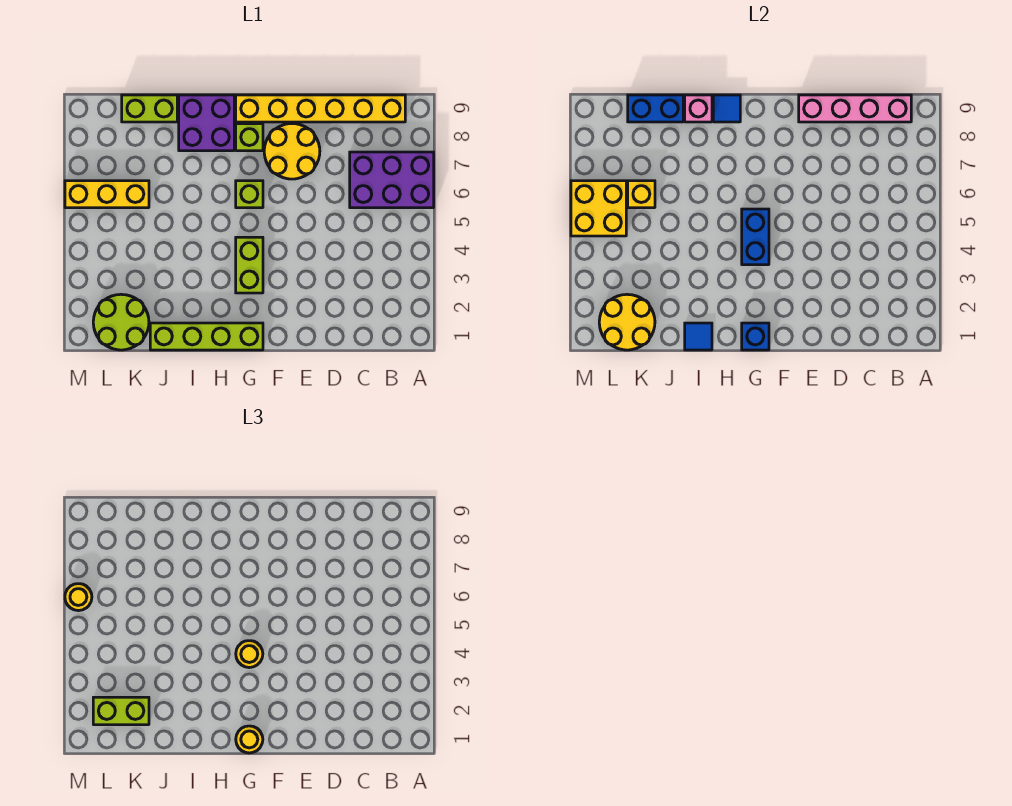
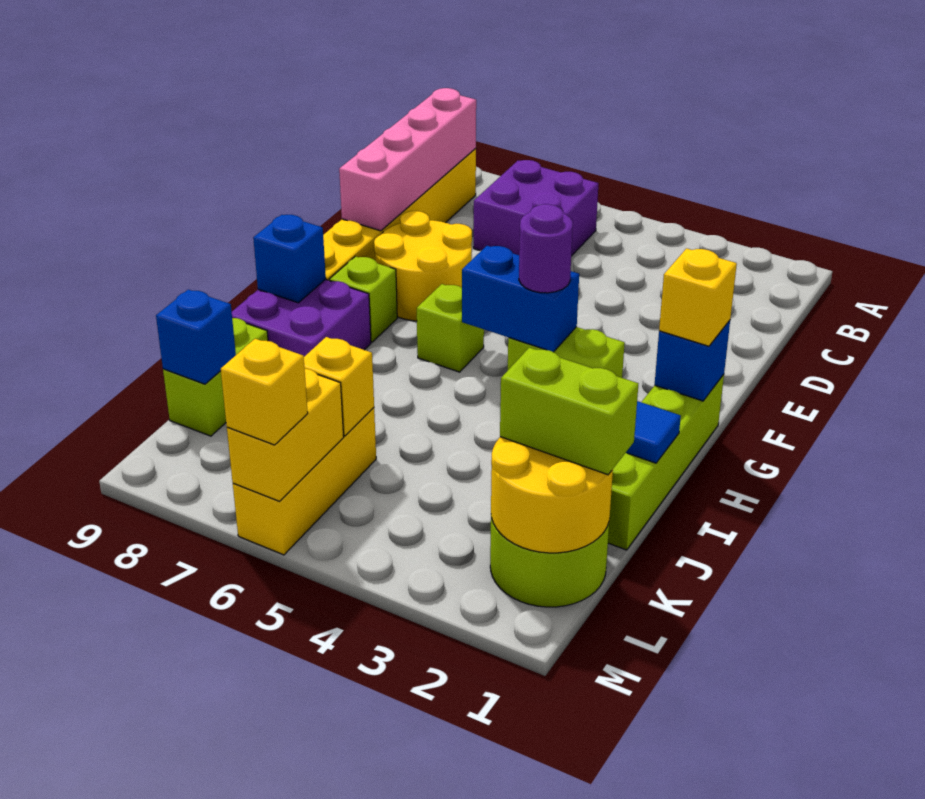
purple 2x3 brick [350,152,434,208] -> purple 2x2 brick [474,160,599,256]
yellow 1x1 round brick [236,726,263,753] -> yellow 1x1 brick [659,248,737,346]
yellow 1x1 round brick [236,641,263,668] -> purple 1x1 round brick [519,204,573,293]
blue 1x1 tile [713,95,740,122] -> blue 1x1 brick [253,215,326,303]
pink 1x1 brick [685,95,712,122] -> none
blue 1x2 brick [628,95,683,122] -> blue 1x1 brick [156,289,236,384]
lime 1x2 brick [93,697,149,725] -> lime 1x2 brick turned to [500,348,638,475]
yellow 2x2 brick [571,181,626,236] -> yellow 1x2 brick [227,368,344,501]
yellow 1x1 round brick [65,584,92,611] -> yellow 1x1 brick [221,339,308,445]

